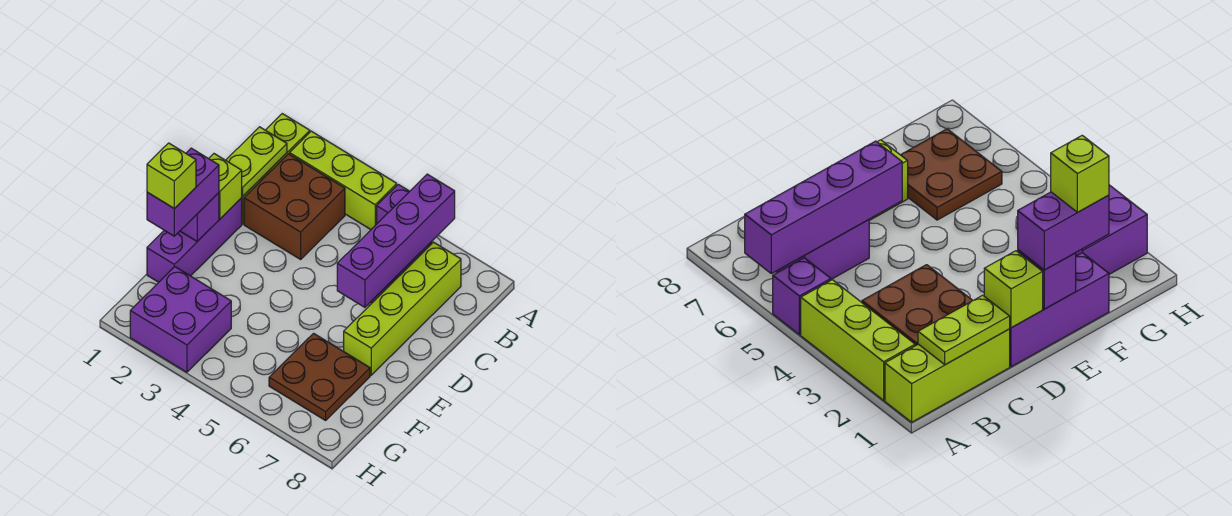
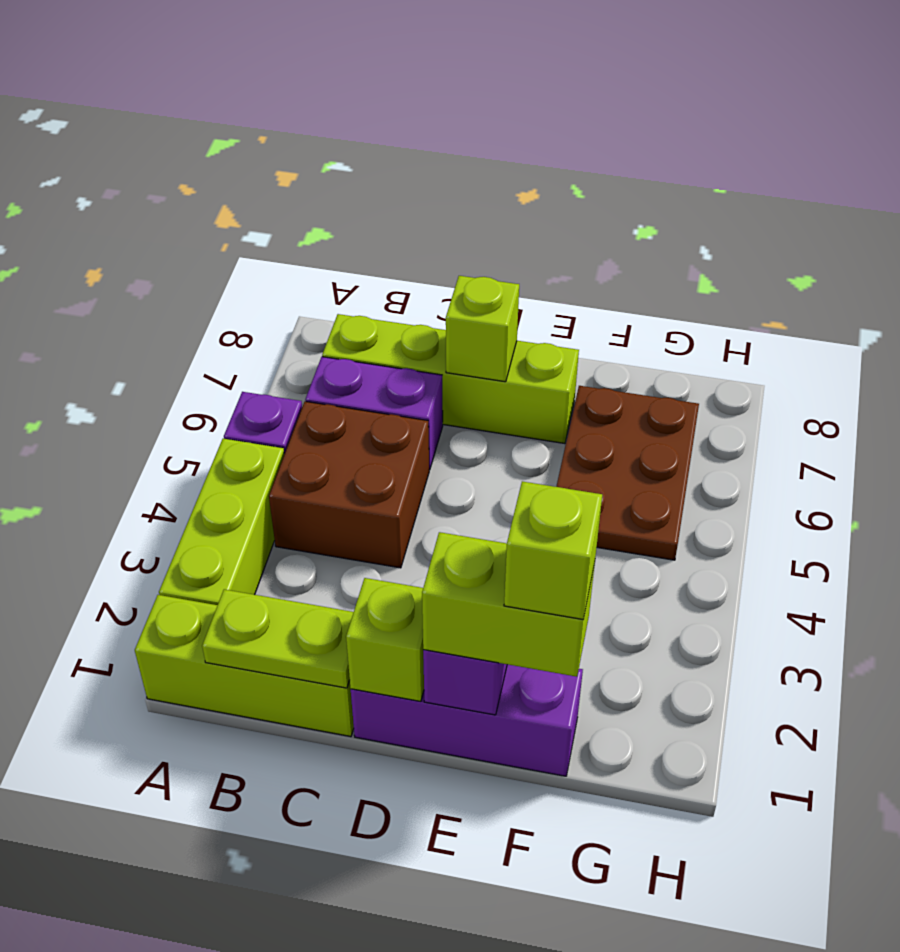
purple 1x4 brick [337,174,455,307] -> none
brown 2x2 brick [244,154,345,259] -> brown 2x2 brick moved to [269,401,429,568]
none -> lime 1x1 brick [446,276,519,382]
purple 1x2 brick [147,148,219,236] -> lime 1x2 brick [422,532,595,677]
brown 2x2 plate [269,333,370,420] -> brown 2x3 plate [556,386,699,560]
purple 2x2 brick [130,267,231,372] -> none

